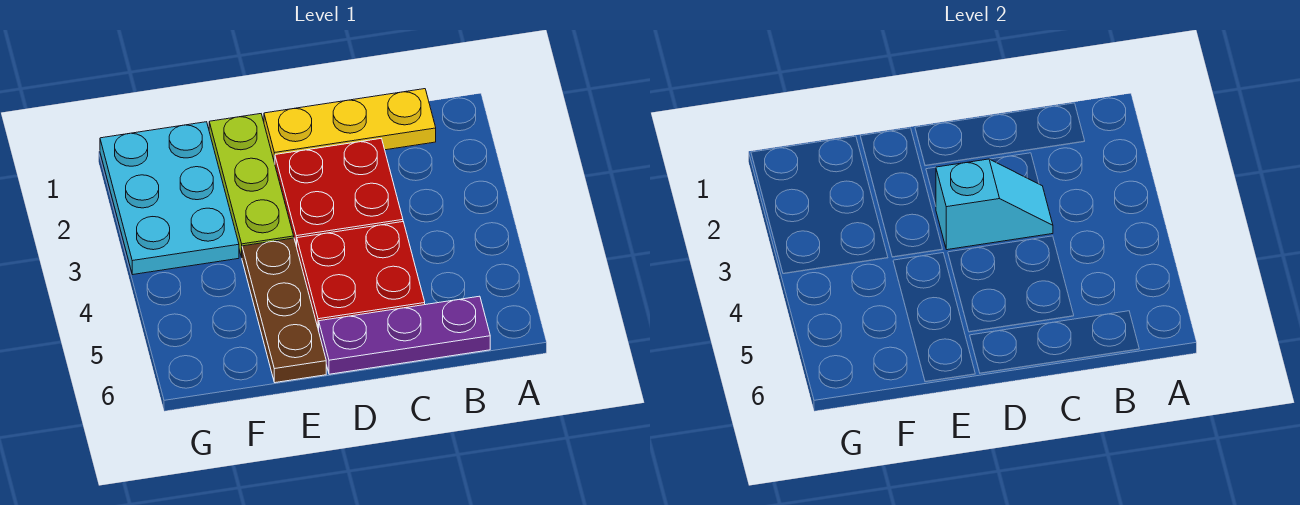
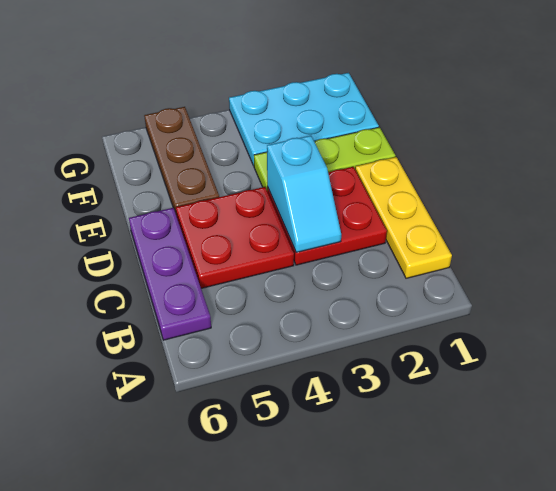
brown 1x3 plate [242,238,326,383] -> brown 1x3 plate turned to [144,107,219,216]

